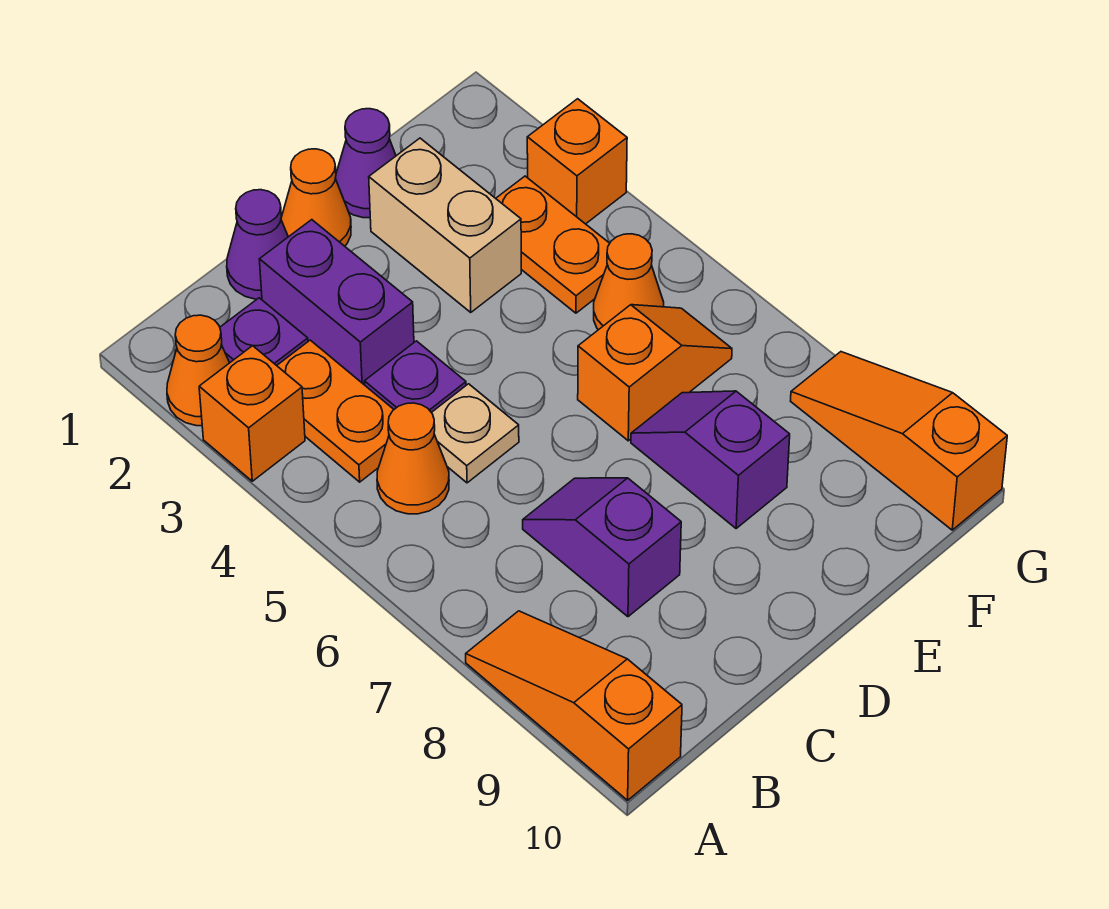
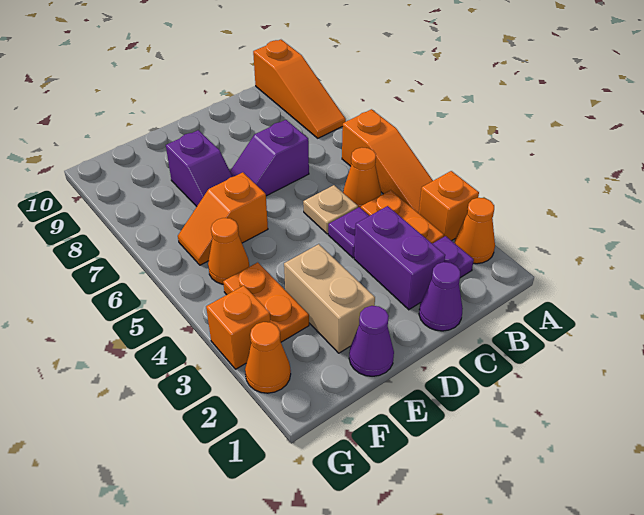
purple 1x2 slope [523,478,681,617] -> purple 1x2 slope turned to [230,120,309,196]
orange 1x1 cone [281,149,351,246] -> orange 1x1 cone moved to [245,322,291,393]
orange 1x3 slope [791,352,1007,530] -> orange 1x3 slope moved to [342,109,433,213]

